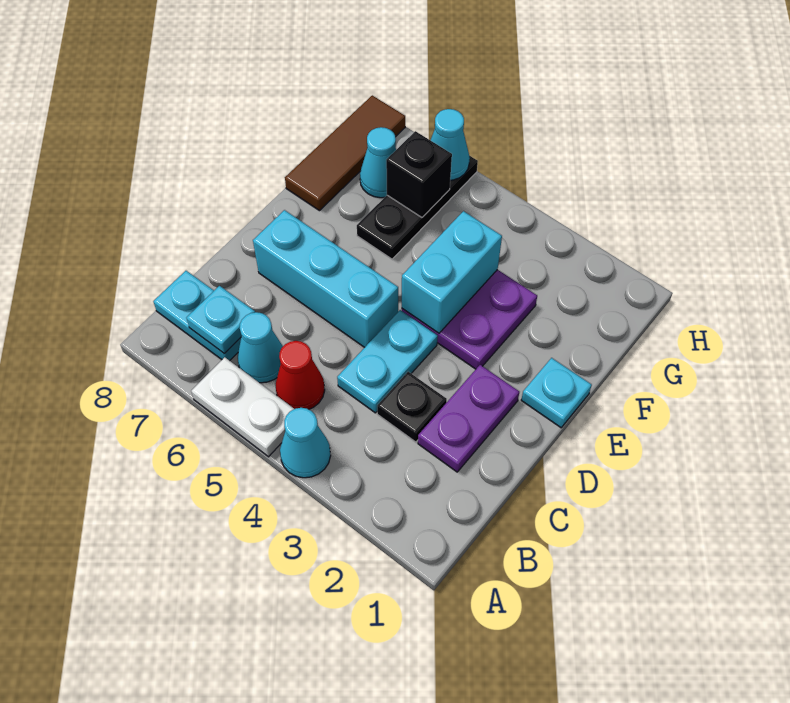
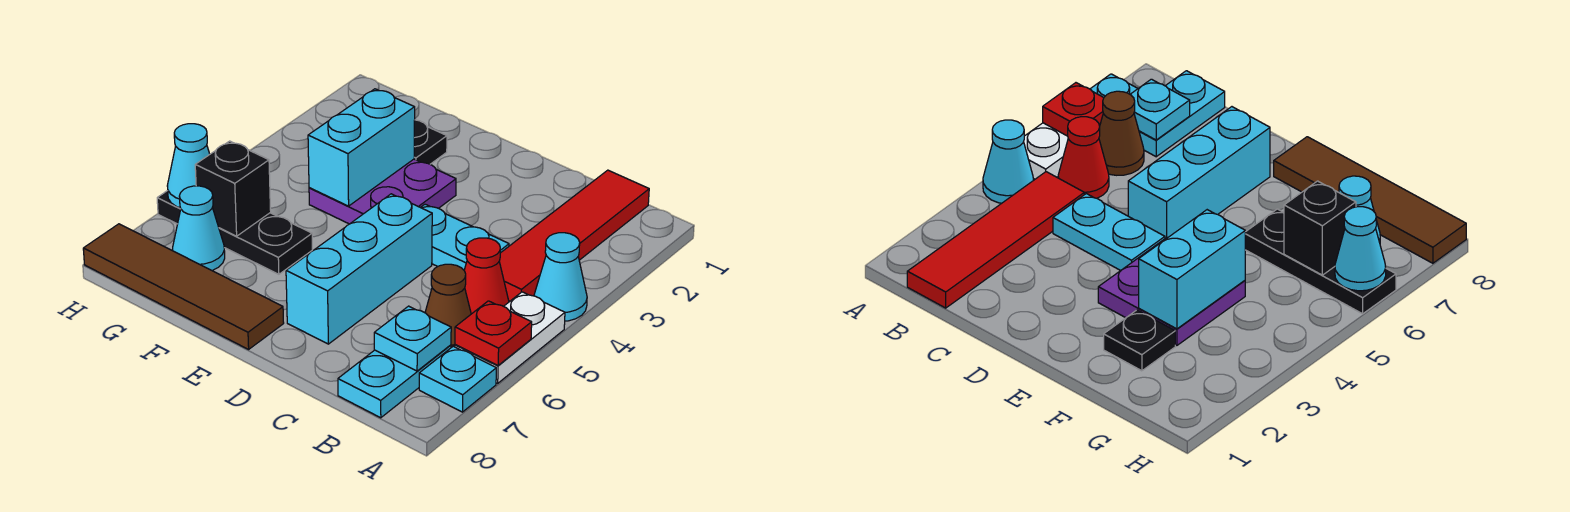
none -> red 1x1 plate [455,301,532,365]
none -> red 1x4 tile [499,170,649,301]
cyan 1x1 cone [238,312,283,383] -> brown 1x1 cone [425,264,471,348]
purple 1x2 plate [418,365,519,472] -> none
black 1x1 plate [377,372,447,442] -> black 1x1 plate moved to [414,120,447,164]
cyan 1x1 plate [521,358,592,428] -> cyan 1x1 plate moved to [419,346,496,412]
cyan 1x2 brick [402,211,502,333] -> cyan 1x2 brick turned to [308,89,415,206]
brown 1x3 tile [285,95,405,211] -> brown 1x4 tile [83,224,284,349]

